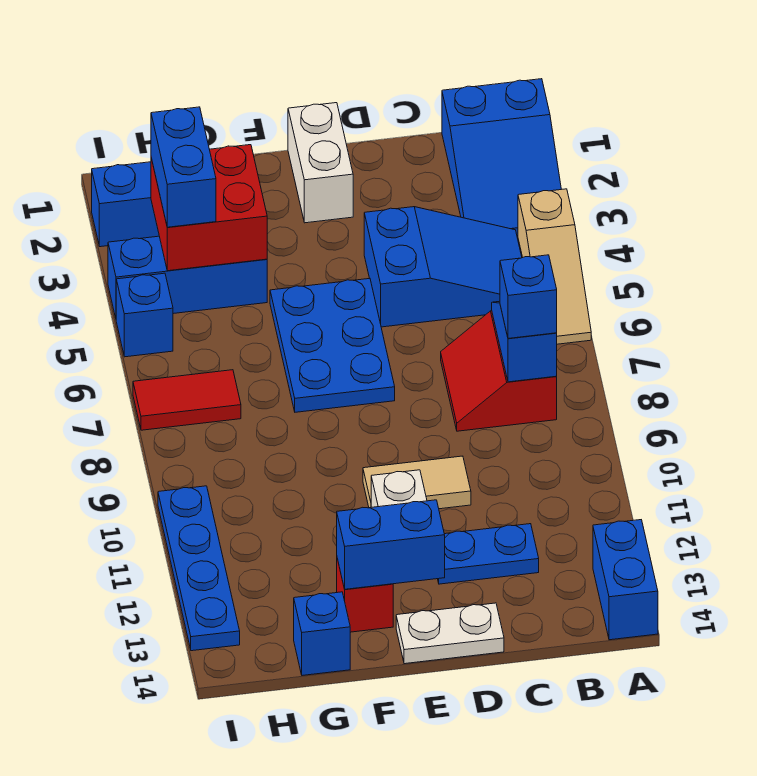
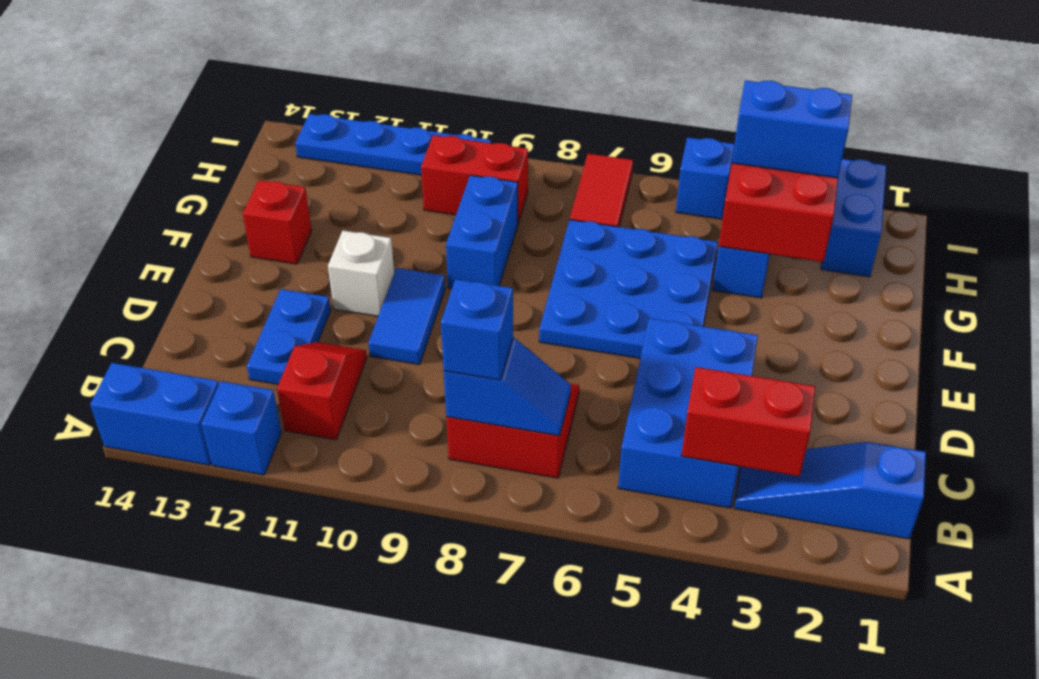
blue 2x3 slope [442,79,561,236] -> blue 1x3 slope [734,442,926,539]
tan 1x3 slope [518,189,591,344] -> none
none -> red 1x2 brick [681,367,815,476]
blue 2x3 slope [364,207,522,327] -> blue 2x3 brick [618,318,758,508]
none -> red 1x2 slope [277,342,367,440]
tan 1x2 tile [363,456,471,509] -> blue 1x2 tile [368,268,445,365]
white 1x2 plate [396,603,504,664] -> none
white 1x2 brick [288,103,353,223] -> none
blue 2x3 plate [270,278,395,412] -> blue 3x3 plate [539,220,718,358]
blue 1x2 brick [337,500,445,589] -> blue 1x2 brick moved to [446,175,518,288]
blue 1x1 brick [294,592,350,675] -> blue 1x1 brick moved to [202,381,281,475]
none -> red 1x2 brick [421,135,528,223]

